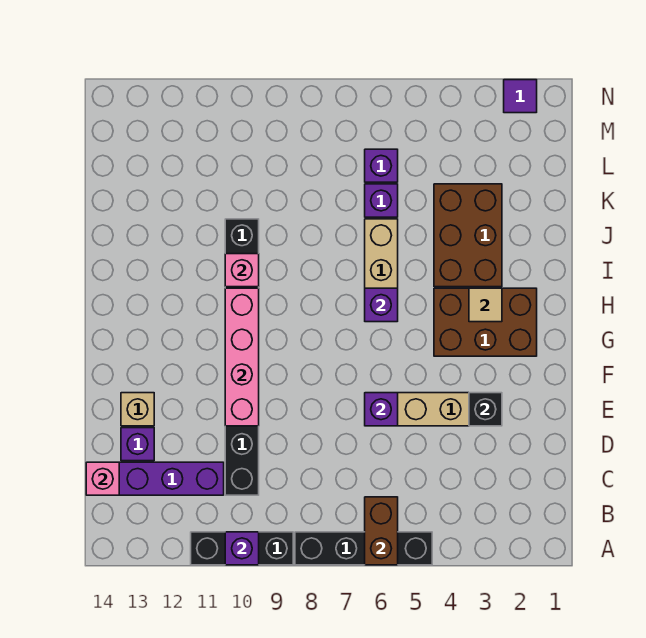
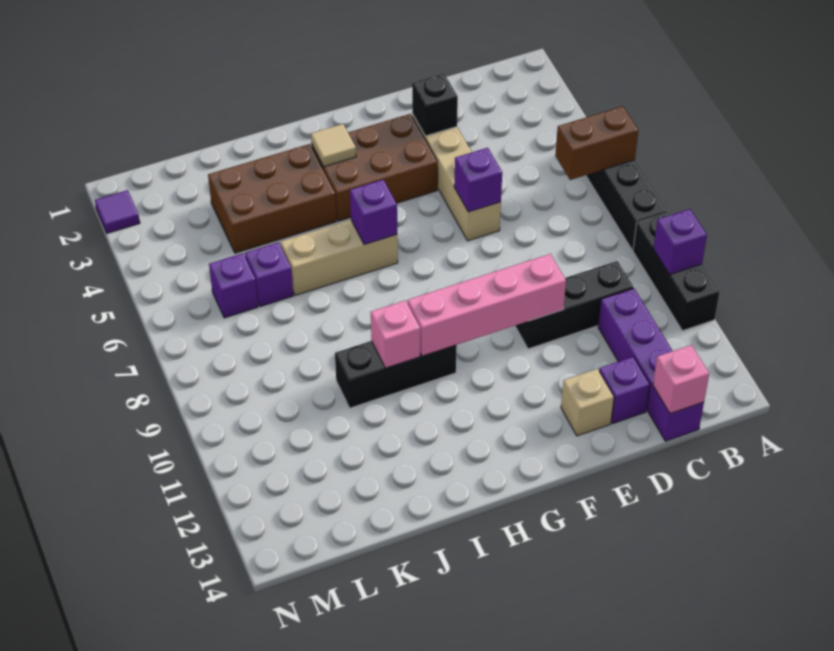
brown 2x3 brick [434,288,537,356] -> brown 2x3 brick turned to [311,114,438,221]

